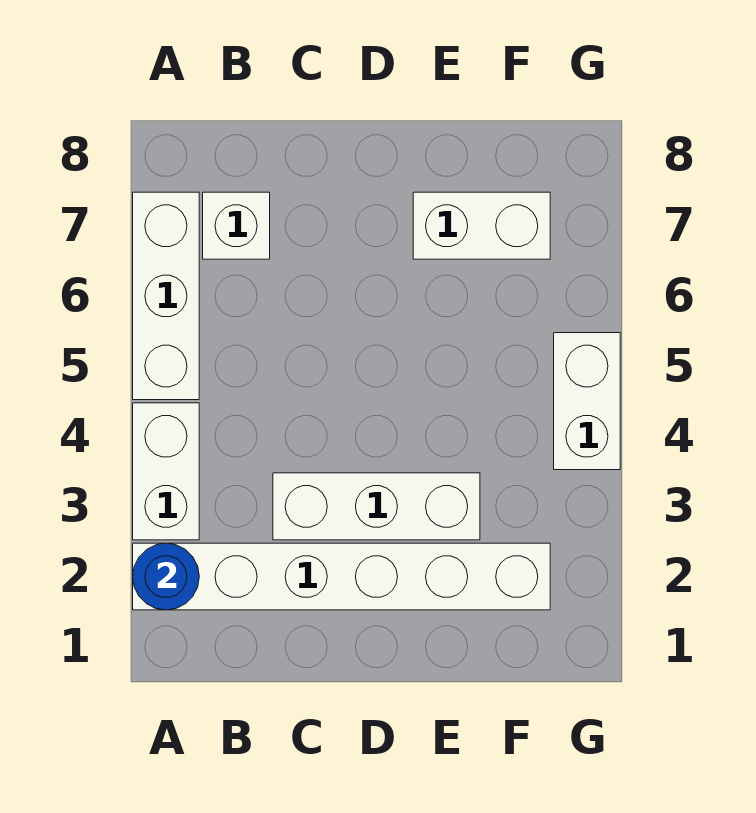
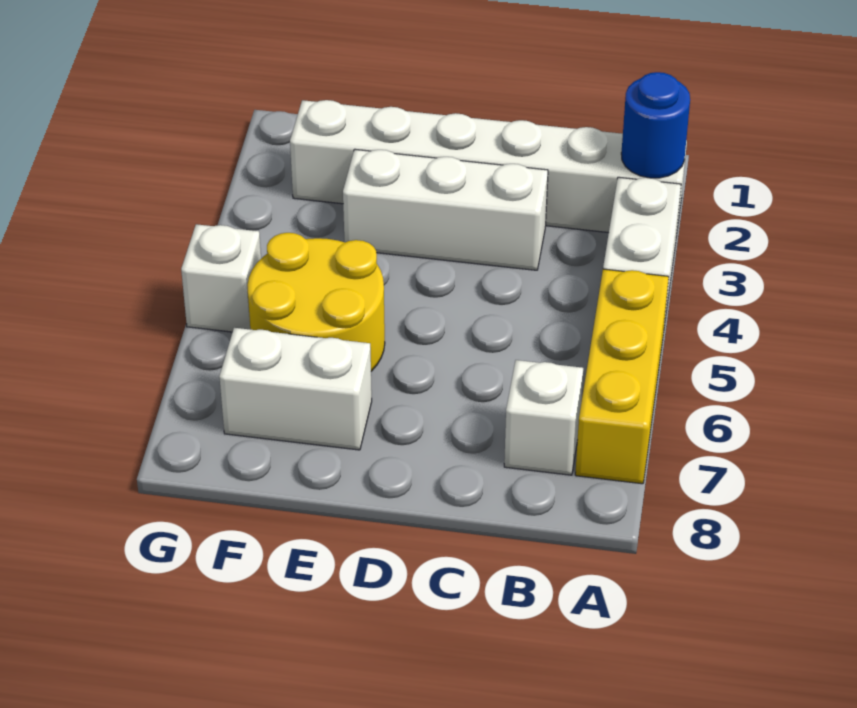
white 1x3 brick [133,192,199,400] -> yellow 1x3 brick [575,269,669,484]
none -> yellow 2x2 round brick [247,233,385,371]
white 1x2 brick [554,333,620,470] -> white 1x1 brick [181,224,261,332]

